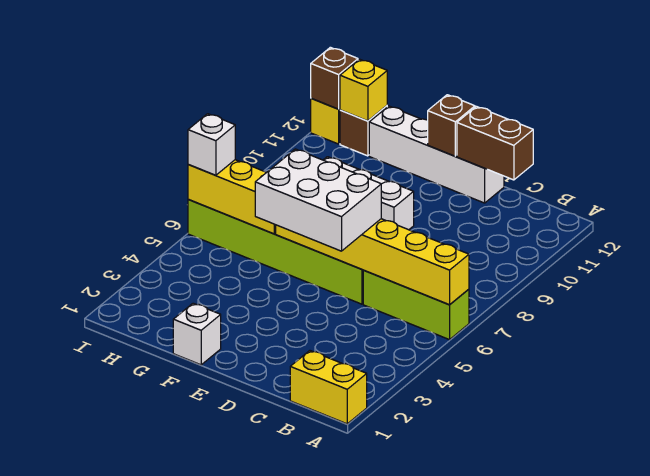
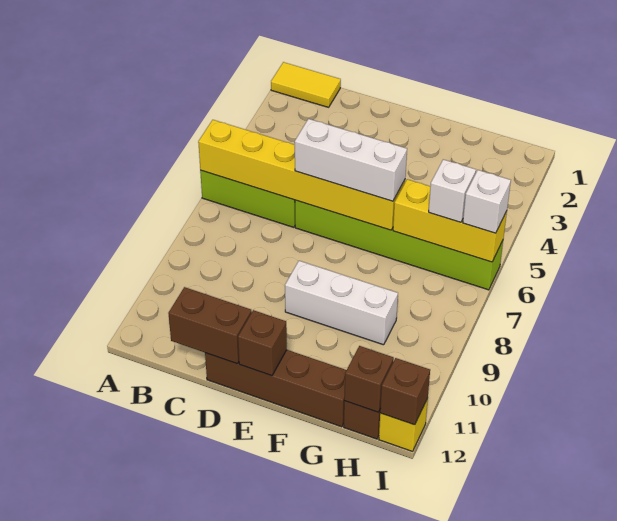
yellow 1x2 brick [290,351,367,424] -> yellow 1x2 tile [271,62,341,107]
white 2x3 brick [255,149,381,251] -> white 1x3 brick [295,119,407,201]
white 1x4 brick [369,106,504,203] -> brown 1x4 brick [205,350,346,427]
white 1x1 brick [173,303,221,365] -> white 1x1 brick moved to [429,159,476,222]
yellow 1x1 brick [340,59,387,121] -> brown 1x1 brick [344,346,394,412]

